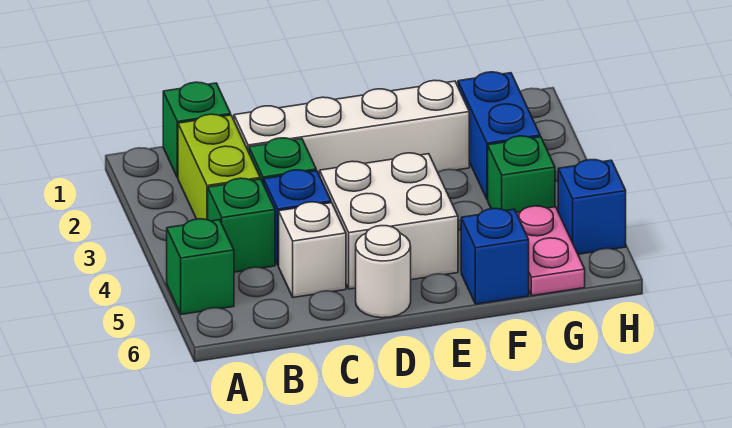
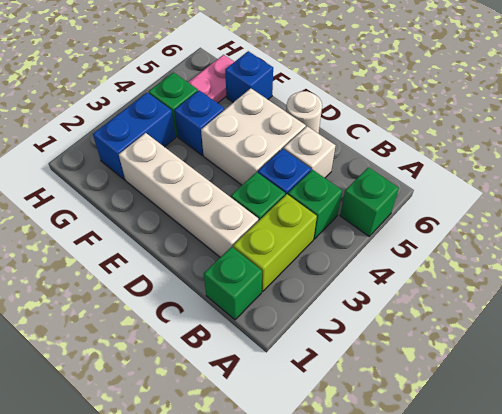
blue 1x1 brick [558,160,626,254] -> blue 1x1 brick moved to [174,90,225,155]

